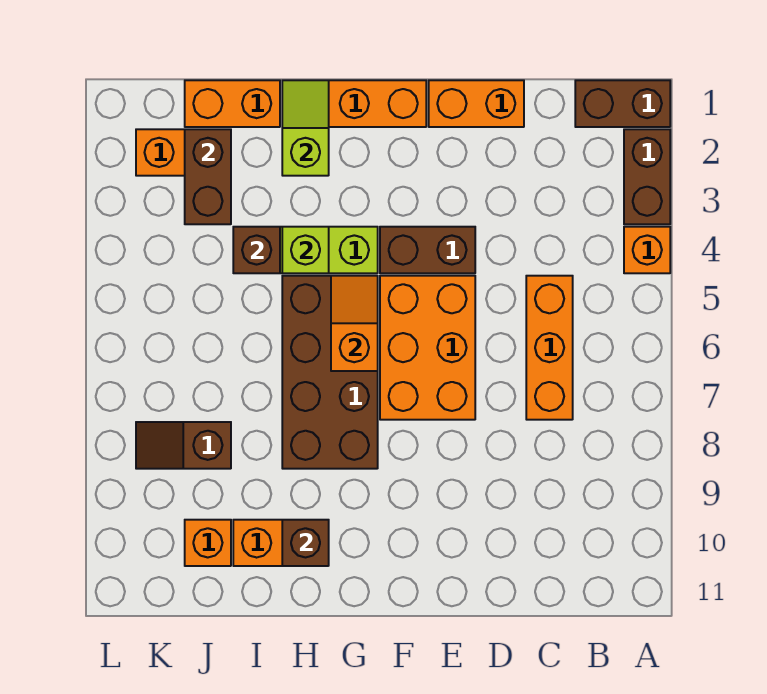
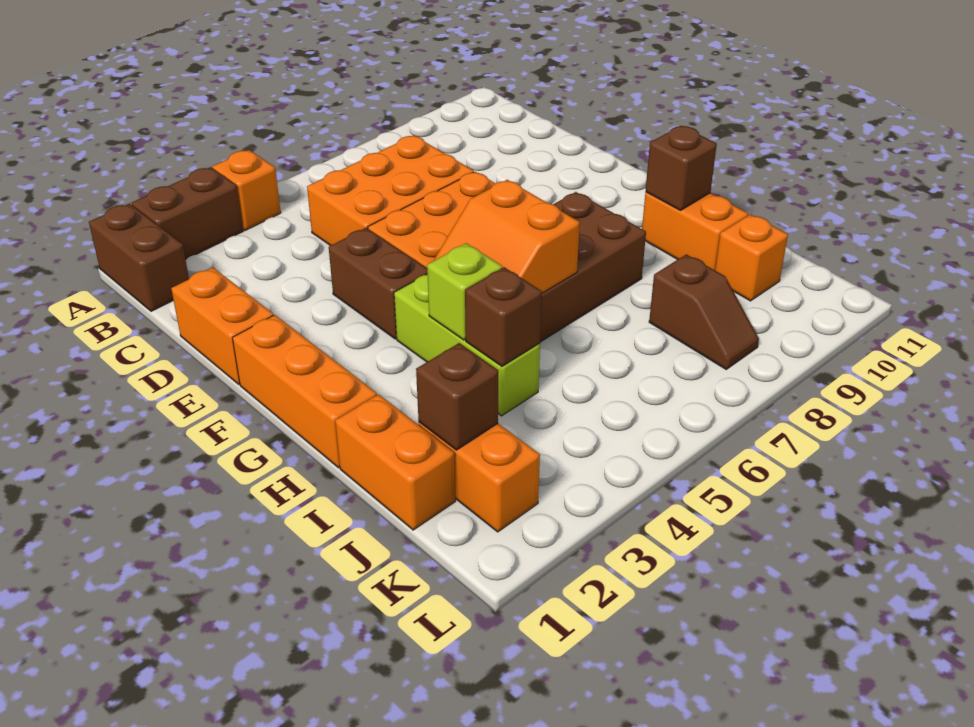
orange 1x3 brick [526,276,573,420] -> orange 2x3 brick [307,135,474,246]
orange 1x2 slope [331,276,378,371] -> orange 2x2 slope [434,180,580,293]
lime 1x2 slope [282,80,329,176] -> none
brown 1x2 brick [185,129,231,224] -> brown 1x1 brick [416,343,498,450]

